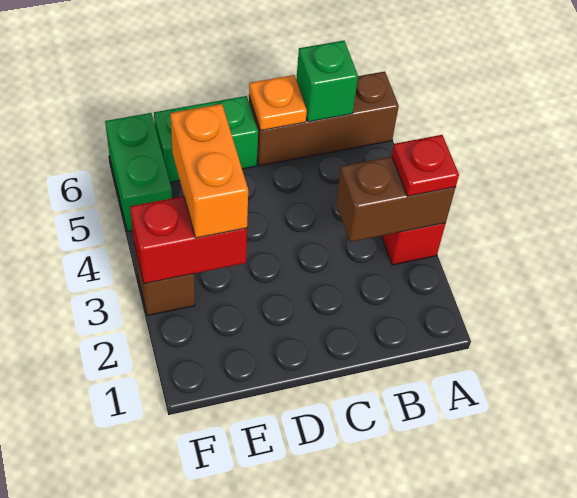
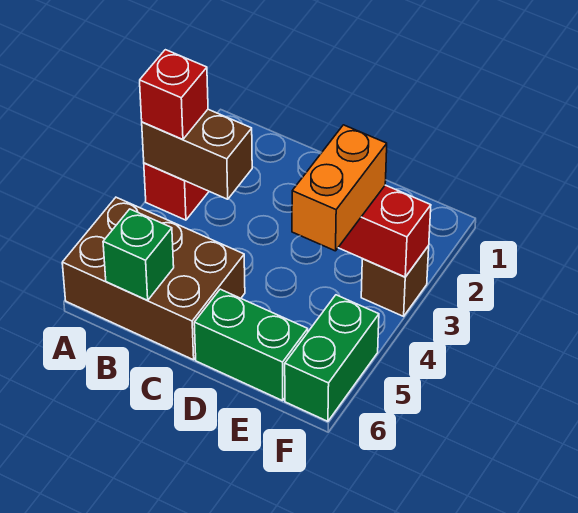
red 1x1 plate [392,135,459,196] -> red 1x1 brick [140,50,208,139]
brown 1x3 brick [249,71,399,166] -> brown 2x3 brick [62,197,245,360]
orange 1x1 plate [249,75,307,131] -> none

